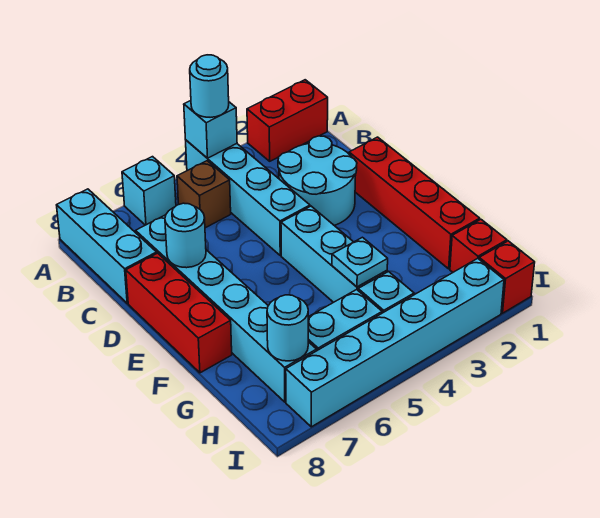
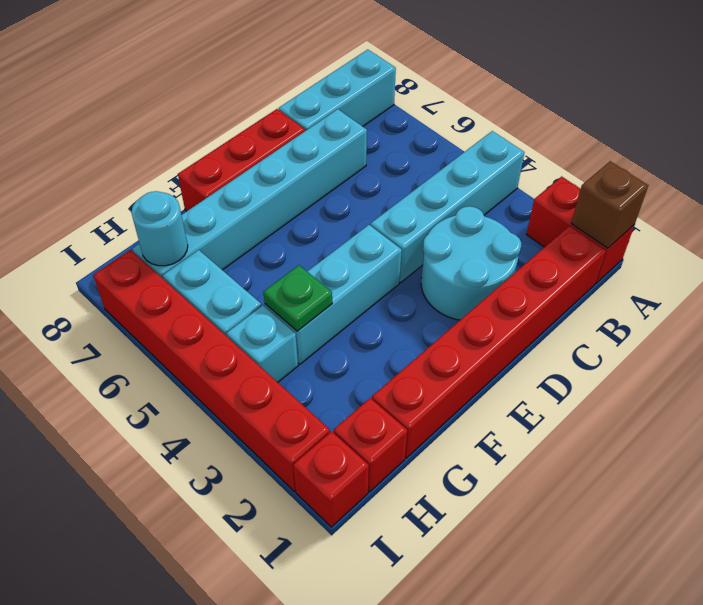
cyan 1x1 brick [184,101,237,158] -> none
cyan 1x1 round brick [190,55,229,117] -> none
cyan 1x1 brick [122,157,176,225] -> none
brown 1x1 brick [177,161,231,228] -> brown 1x1 brick moved to [571,161,648,248]
red 1x4 brick [349,137,480,269] -> red 1x6 brick [372,225,606,458]
cyan 1x1 round brick [165,203,206,268] -> none
cyan 1x1 plate [332,237,388,287] -> green 1x1 plate [263,265,332,331]
cyan 1x6 brick [286,258,504,427] -> red 1x6 brick [93,250,330,491]

